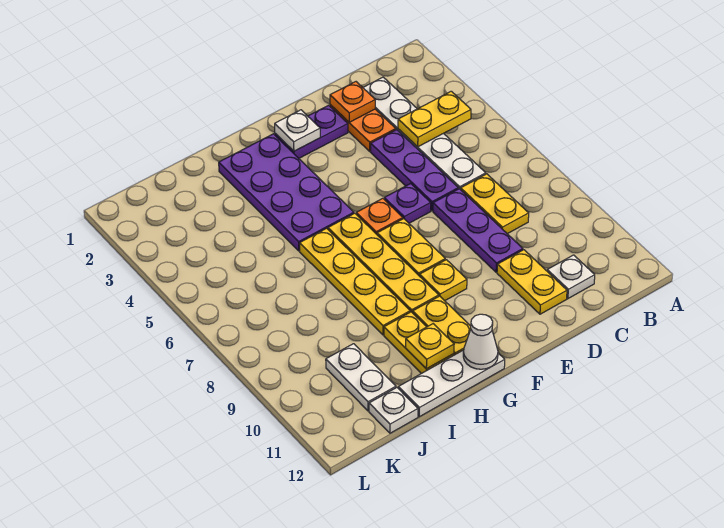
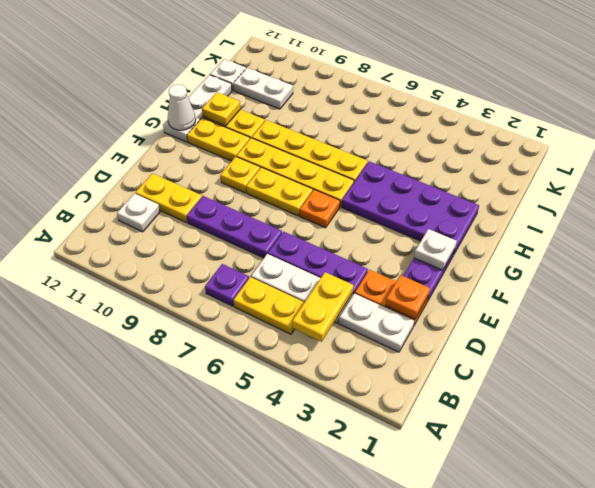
yellow 1x2 plate [461,174,529,234] -> yellow 1x2 plate moved to [234,277,305,334]
purple 1x1 plate [384,184,431,223] -> purple 1x1 plate moved to [205,264,249,306]

